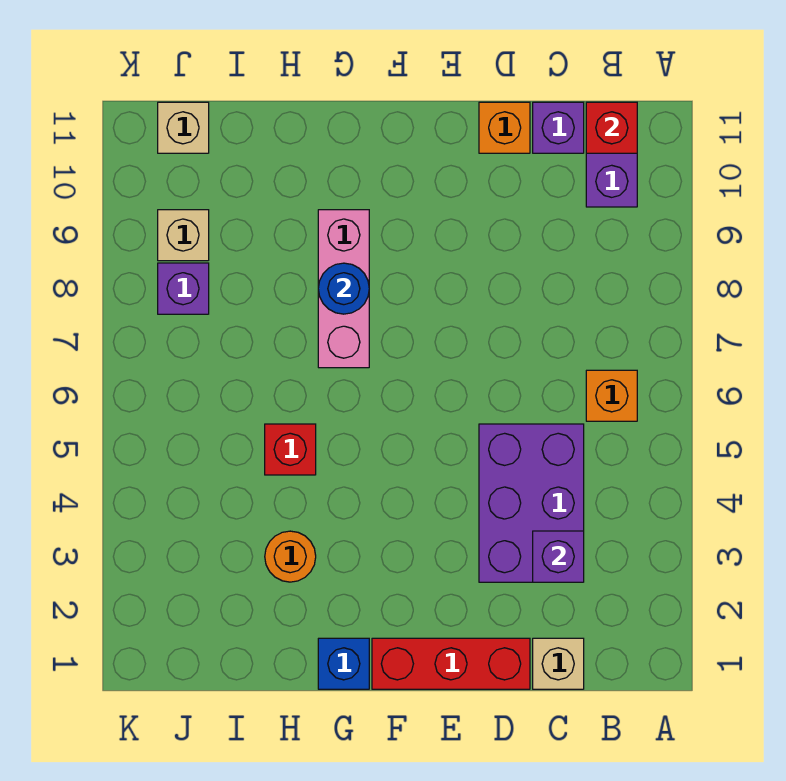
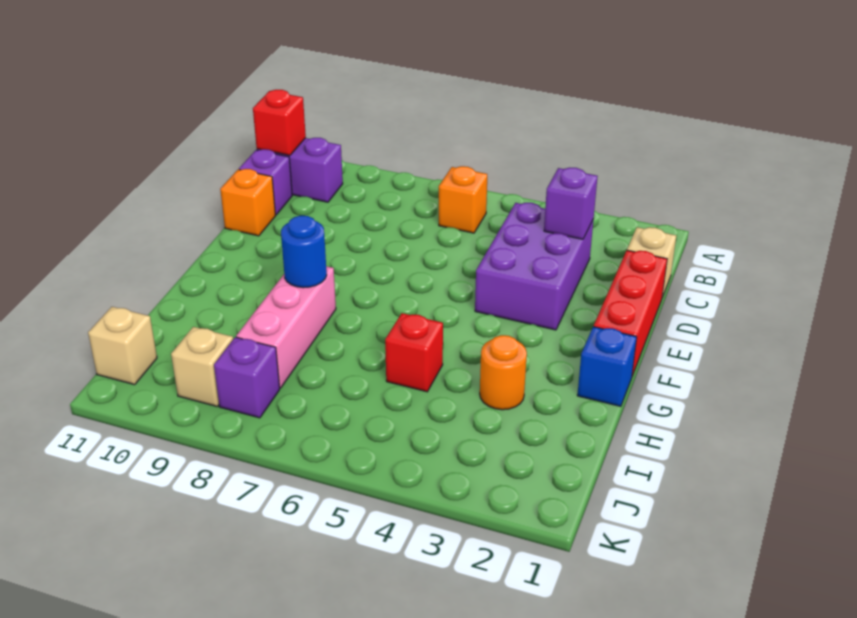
purple 2x3 brick [479,424,584,582] -> purple 2x3 brick turned to [475,203,593,330]
pink 1x3 brick [318,210,369,368] -> pink 1x3 brick turned to [236,266,336,388]

